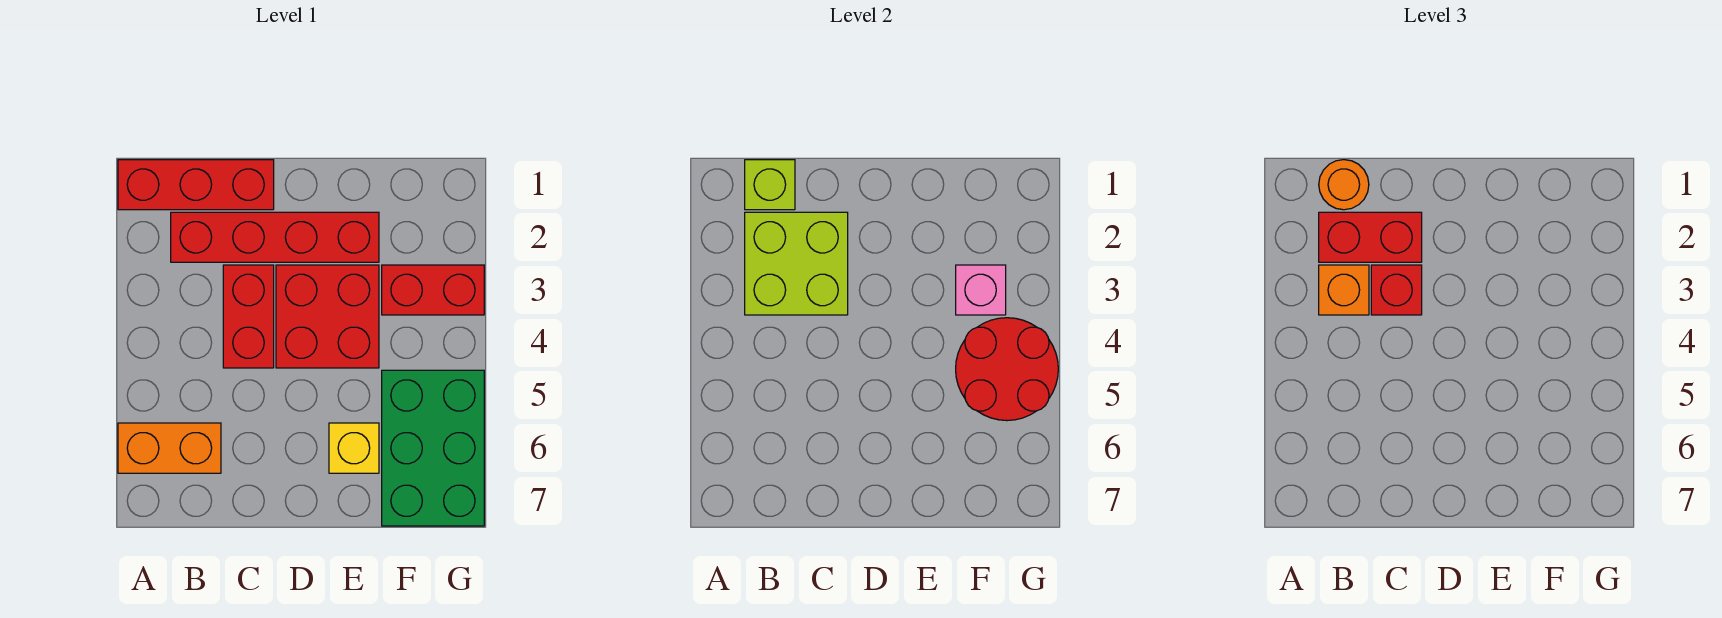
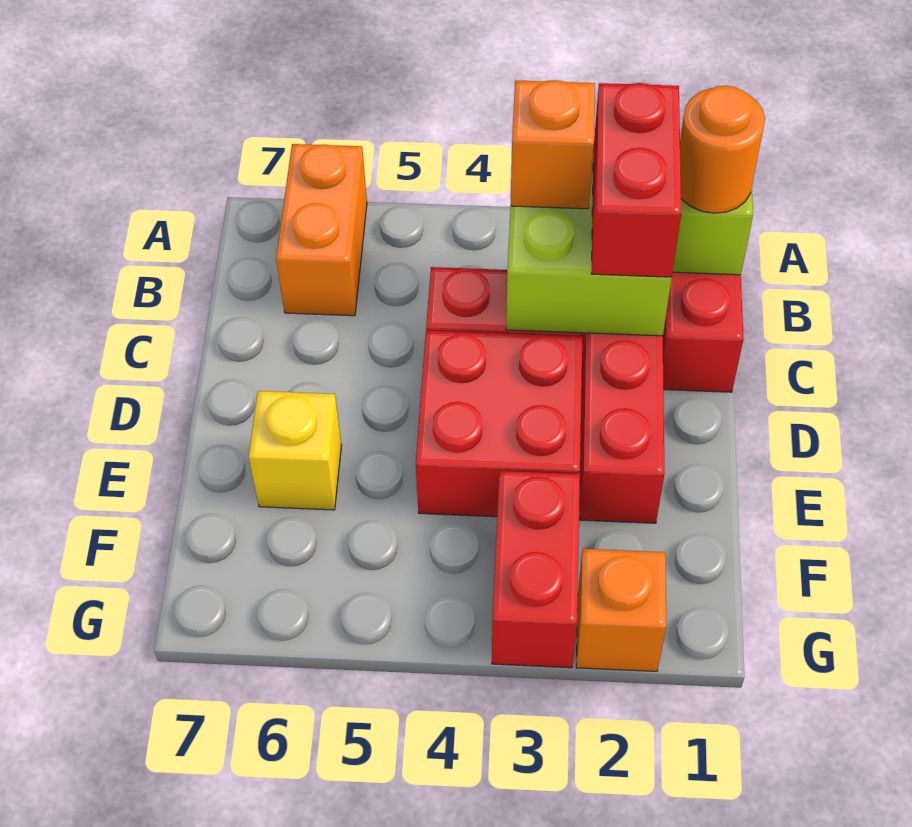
red 1x1 brick [1371,265,1422,315] -> none
pink 1x1 brick [956,265,1006,315] -> none
red 2x2 round brick [956,318,1058,421] -> none
green 2x3 brick [382,370,484,526] -> none
none -> orange 1x1 brick [576,549,666,671]

